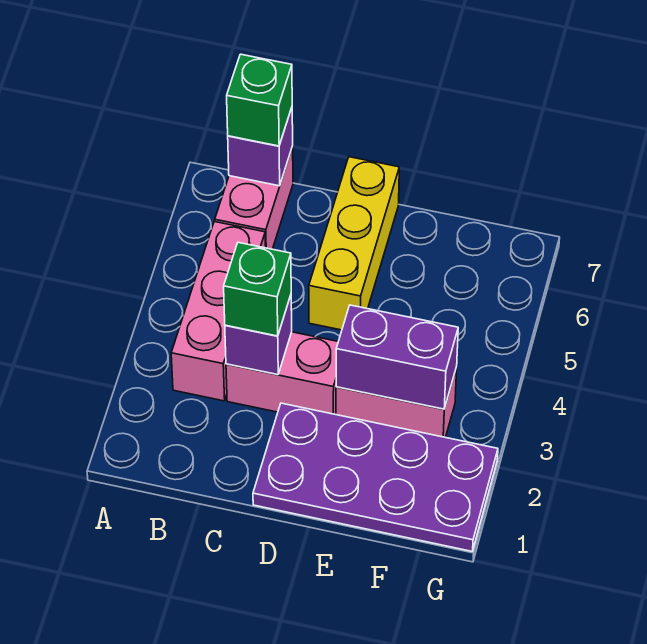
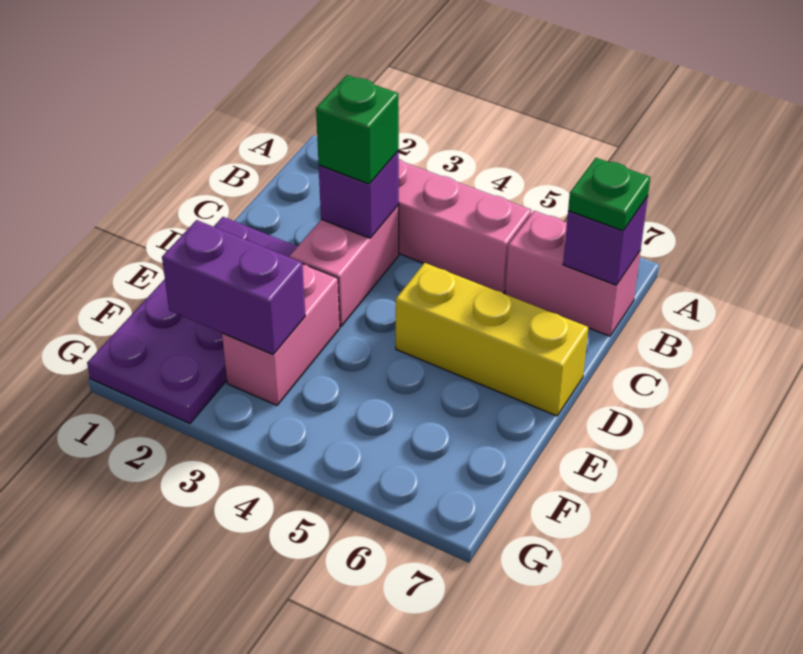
green 1x1 brick [227,54,292,146] -> green 1x1 plate [568,158,650,231]
purple 1x2 brick [336,305,458,409] -> purple 1x2 brick turned to [162,220,305,354]

